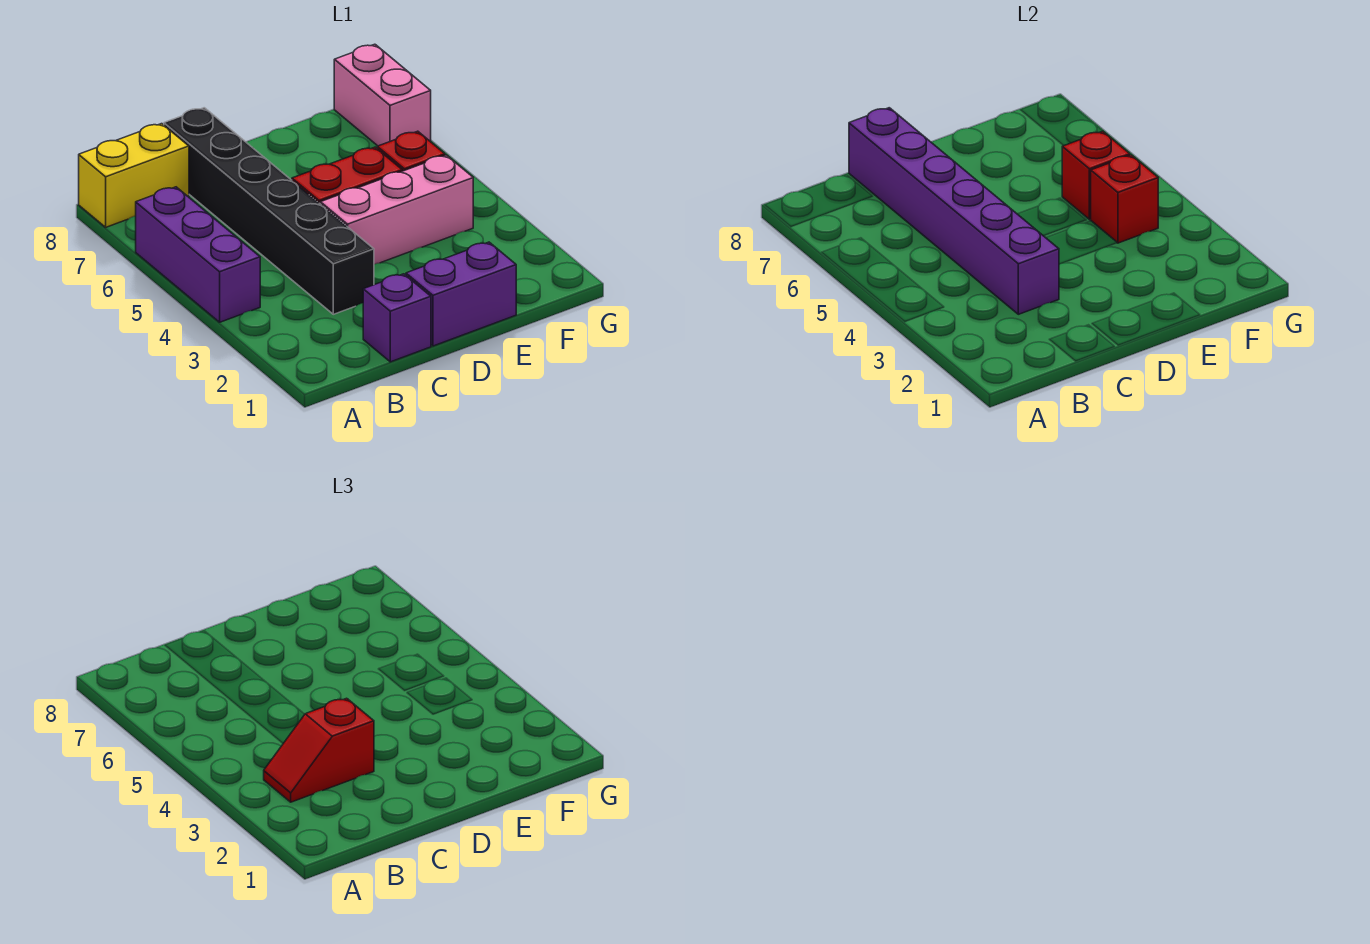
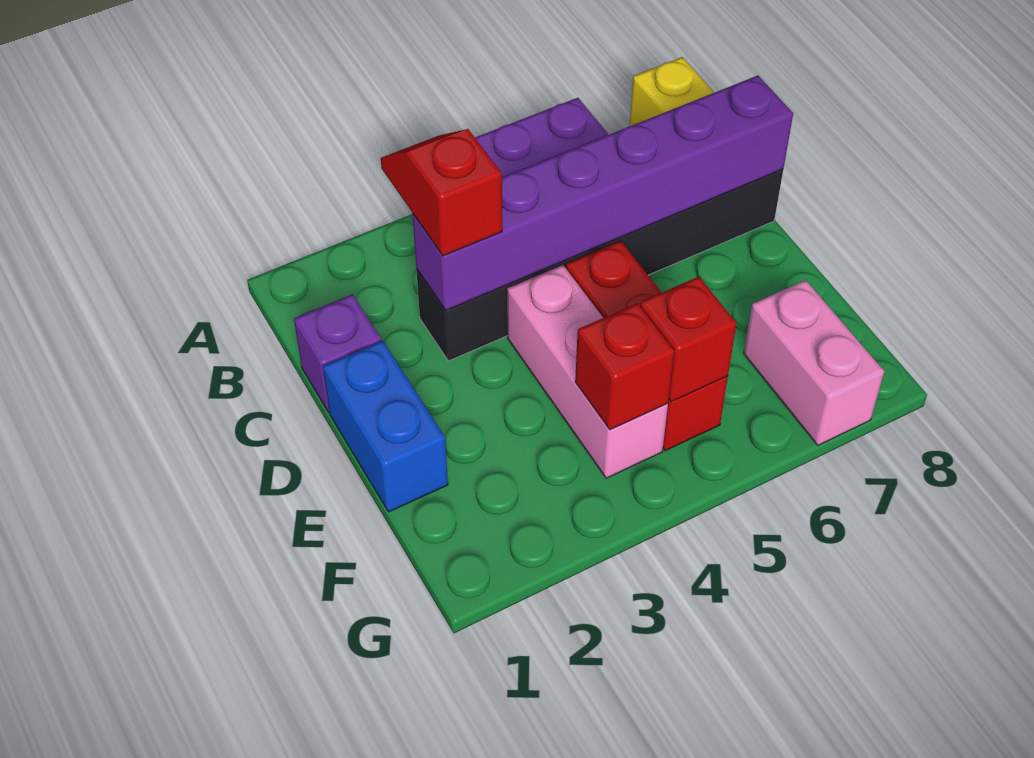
purple 1x2 brick [406,242,516,346] -> blue 1x2 brick [323,341,448,512]
pink 1x2 brick [334,44,431,146] -> pink 1x2 brick turned to [744,280,884,445]

